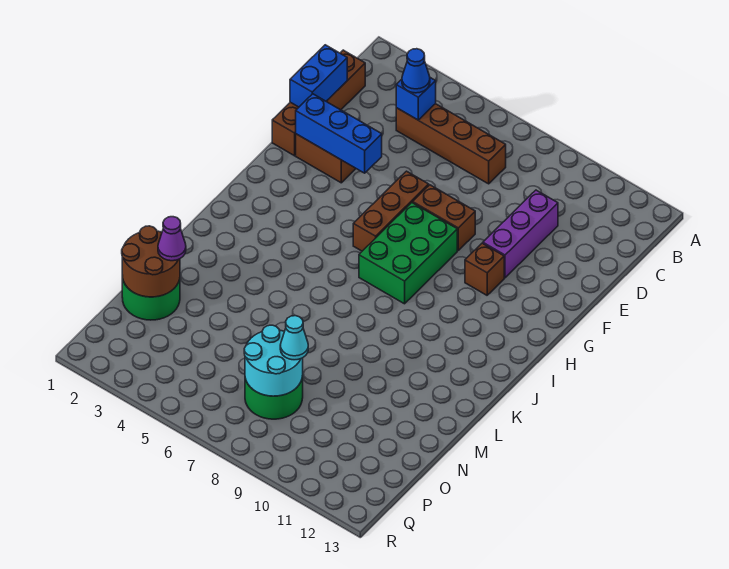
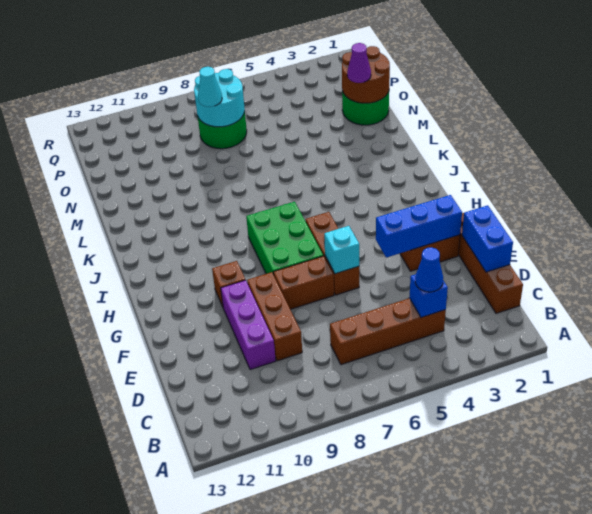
none -> brown 1x3 brick [247,272,302,361]
none -> cyan 1x1 brick [324,226,359,274]

